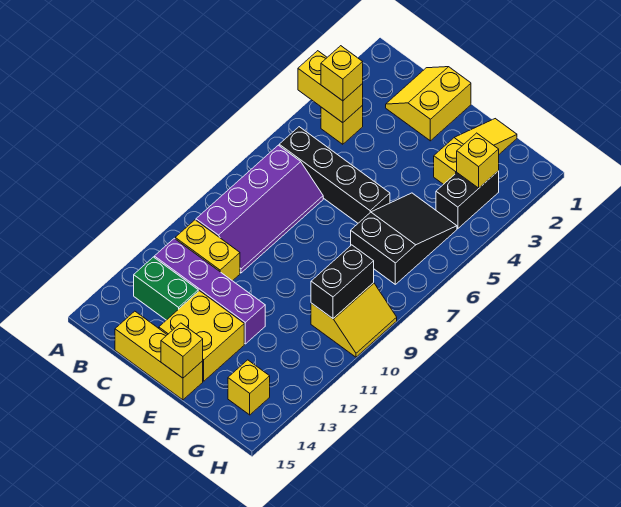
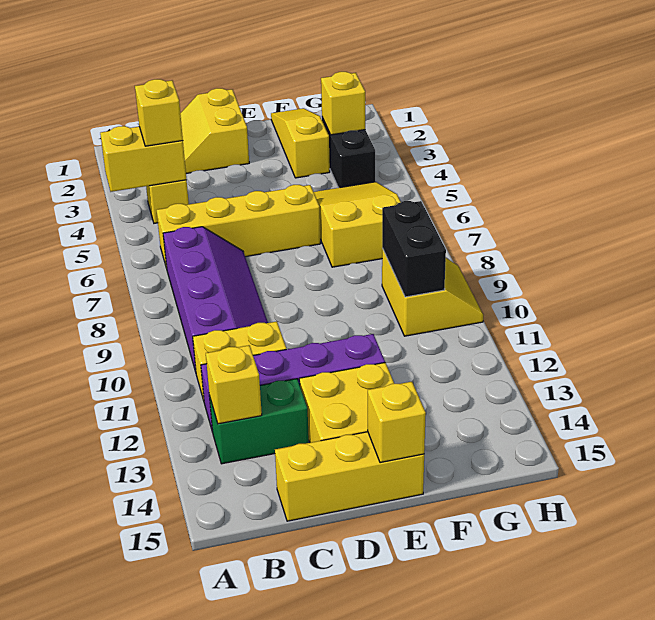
black 1x4 brick [279,127,390,223] -> yellow 1x4 brick [157,185,320,268]
black 2x3 slope [351,193,457,284] -> yellow 2x3 slope [314,182,401,267]
yellow 1x1 brick [228,360,270,415] -> yellow 1x1 brick moved to [206,345,262,424]

